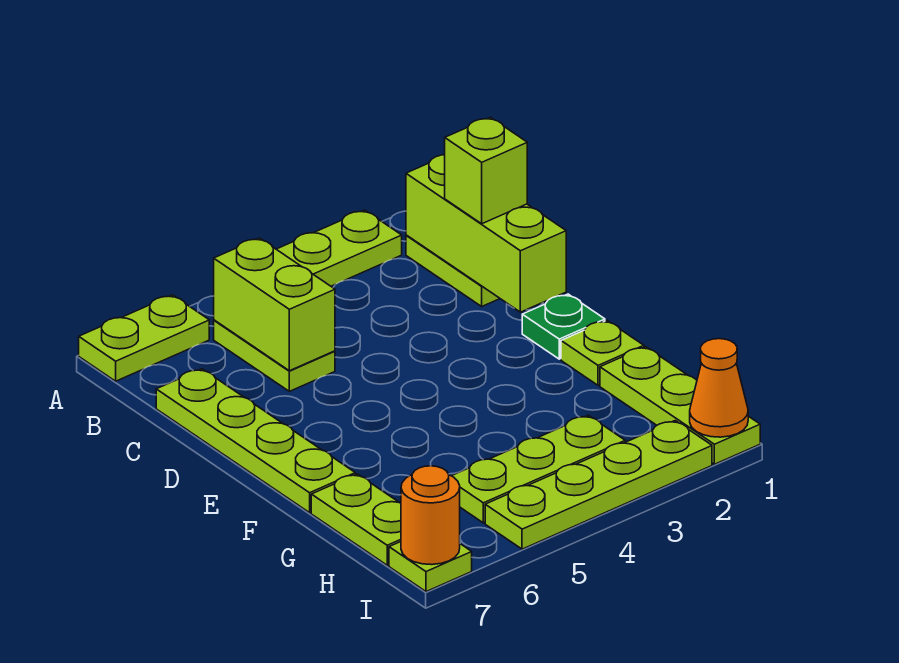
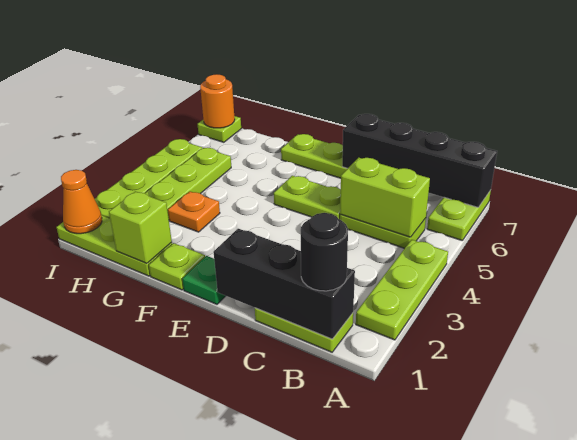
none -> black 1x4 brick [342,114,497,207]
lime 1x3 brick [406,155,566,312] -> black 1x3 brick [214,229,355,339]
none -> black 1x1 round brick [301,213,348,291]
lime 1x1 brick [445,117,527,224] -> lime 1x1 brick moved to [109,191,172,264]
none -> orange 1x1 plate [168,192,220,232]
lime 1x2 plate [311,474,401,565] -> lime 1x2 plate moved to [274,176,341,220]

